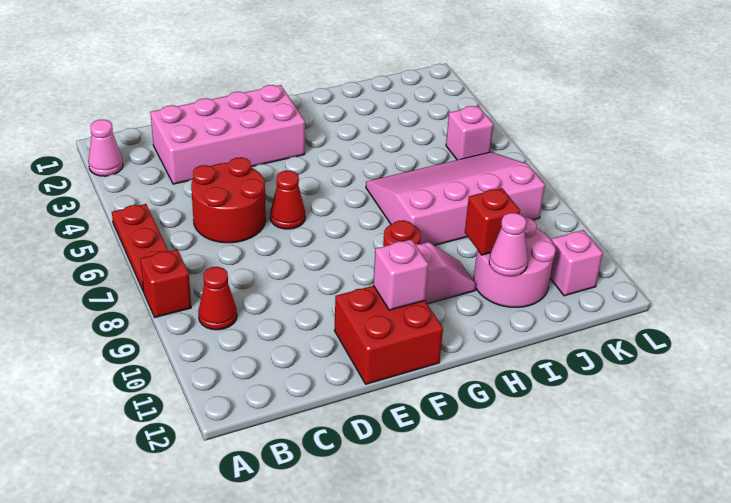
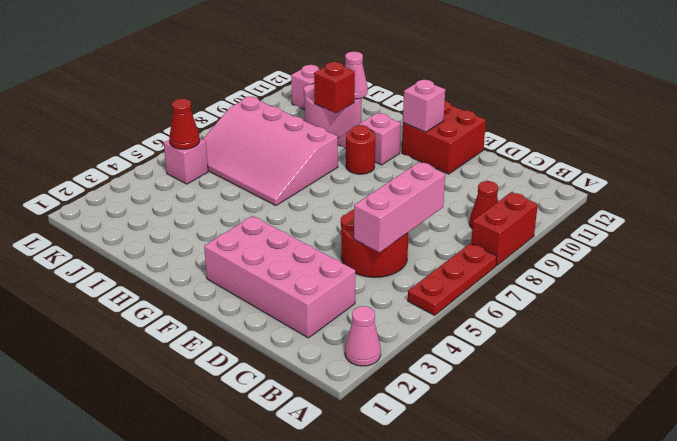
red 1x1 brick [140,249,191,317] -> red 1x2 brick [471,192,538,266]
none -> pink 1x3 brick [354,162,445,252]
red 1x1 cone [270,171,305,229] -> red 1x1 cone moved to [169,99,200,149]

